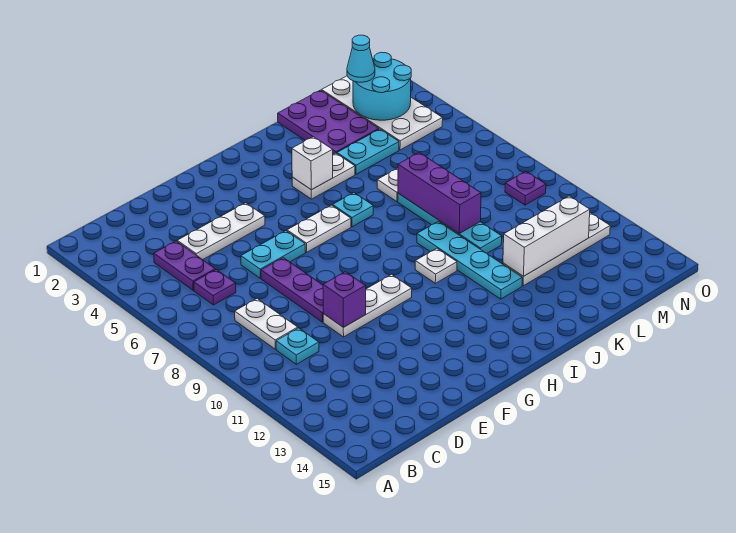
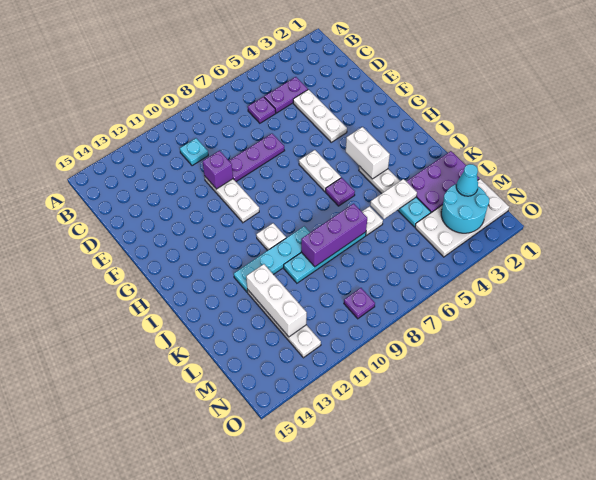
white 1x2 plate [235,299,298,349] -> white 1x2 plate moved to [370,179,417,219]
cyan 1x2 plate [241,231,306,278] -> none
white 1x1 brick [292,137,333,190] -> white 1x2 brick [346,127,390,179]
cyan 1x1 plate [333,193,373,227] -> purple 1x1 plate [326,178,355,206]

